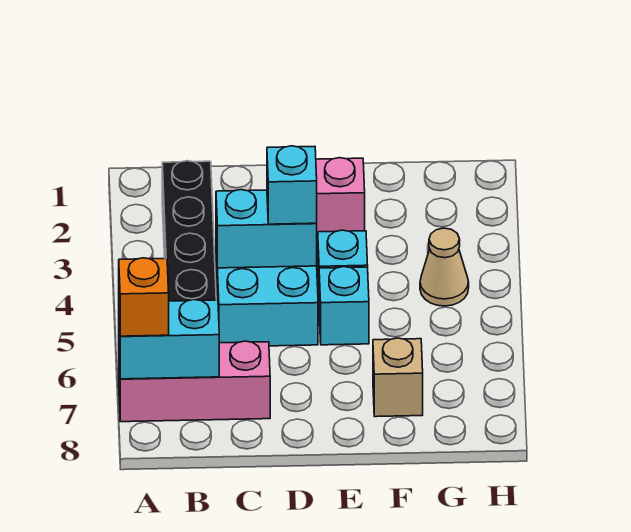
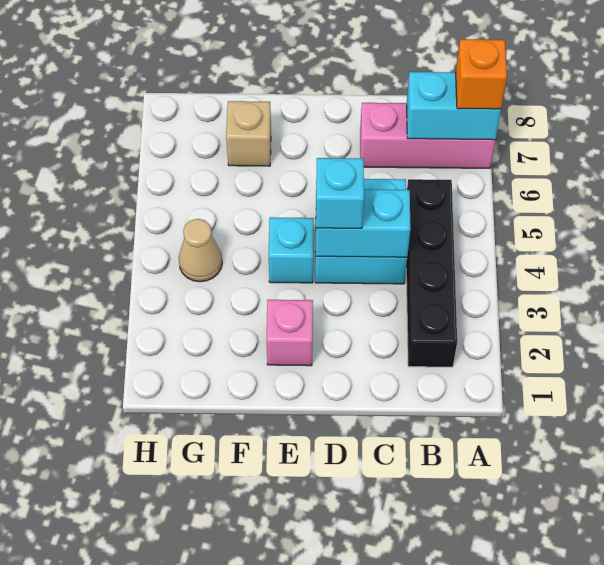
cyan 1x1 brick [319,267,369,345] -> none

